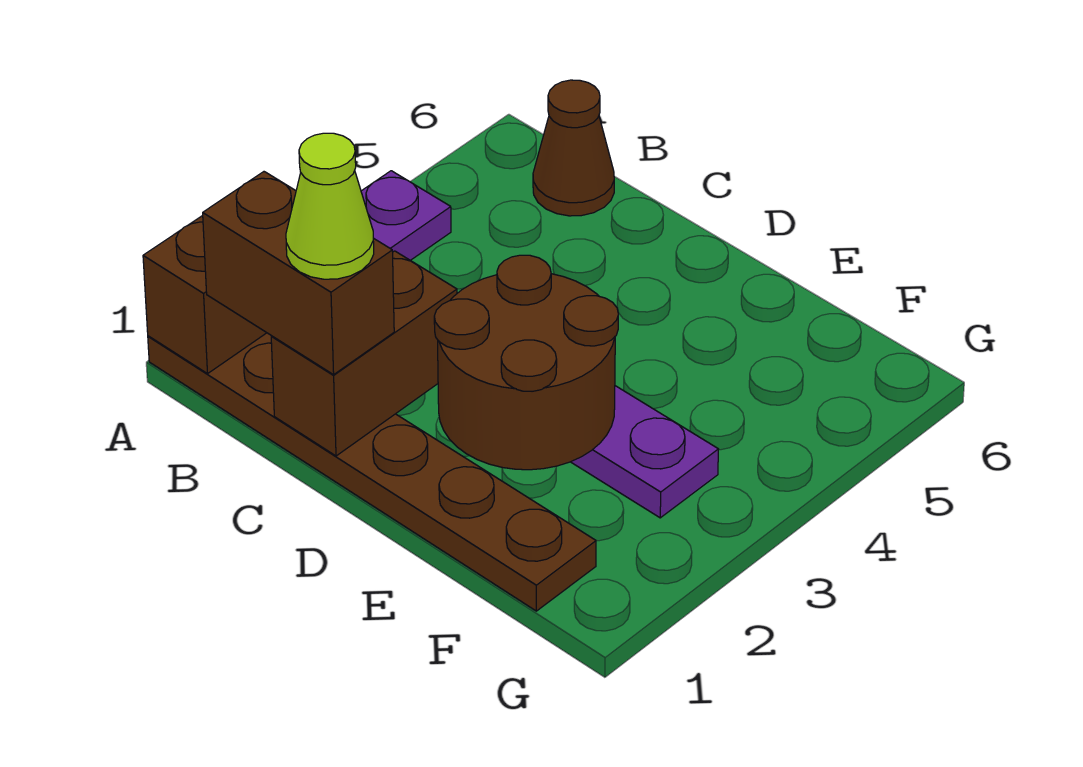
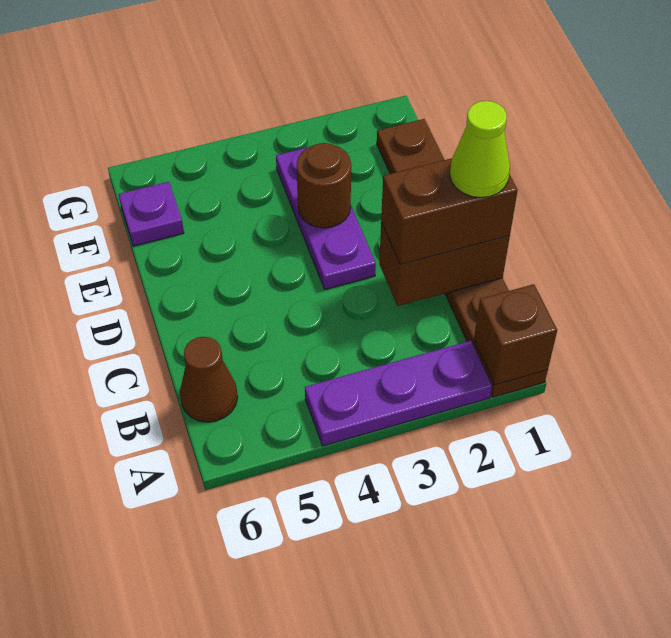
brown 1x2 brick [203,172,394,375] -> brown 1x2 brick turned to [381,158,518,264]
brown 2x2 round brick [434,255,618,470] -> brown 1x1 round brick [297,143,351,228]
none -> purple 1x1 plate [119,182,184,246]

